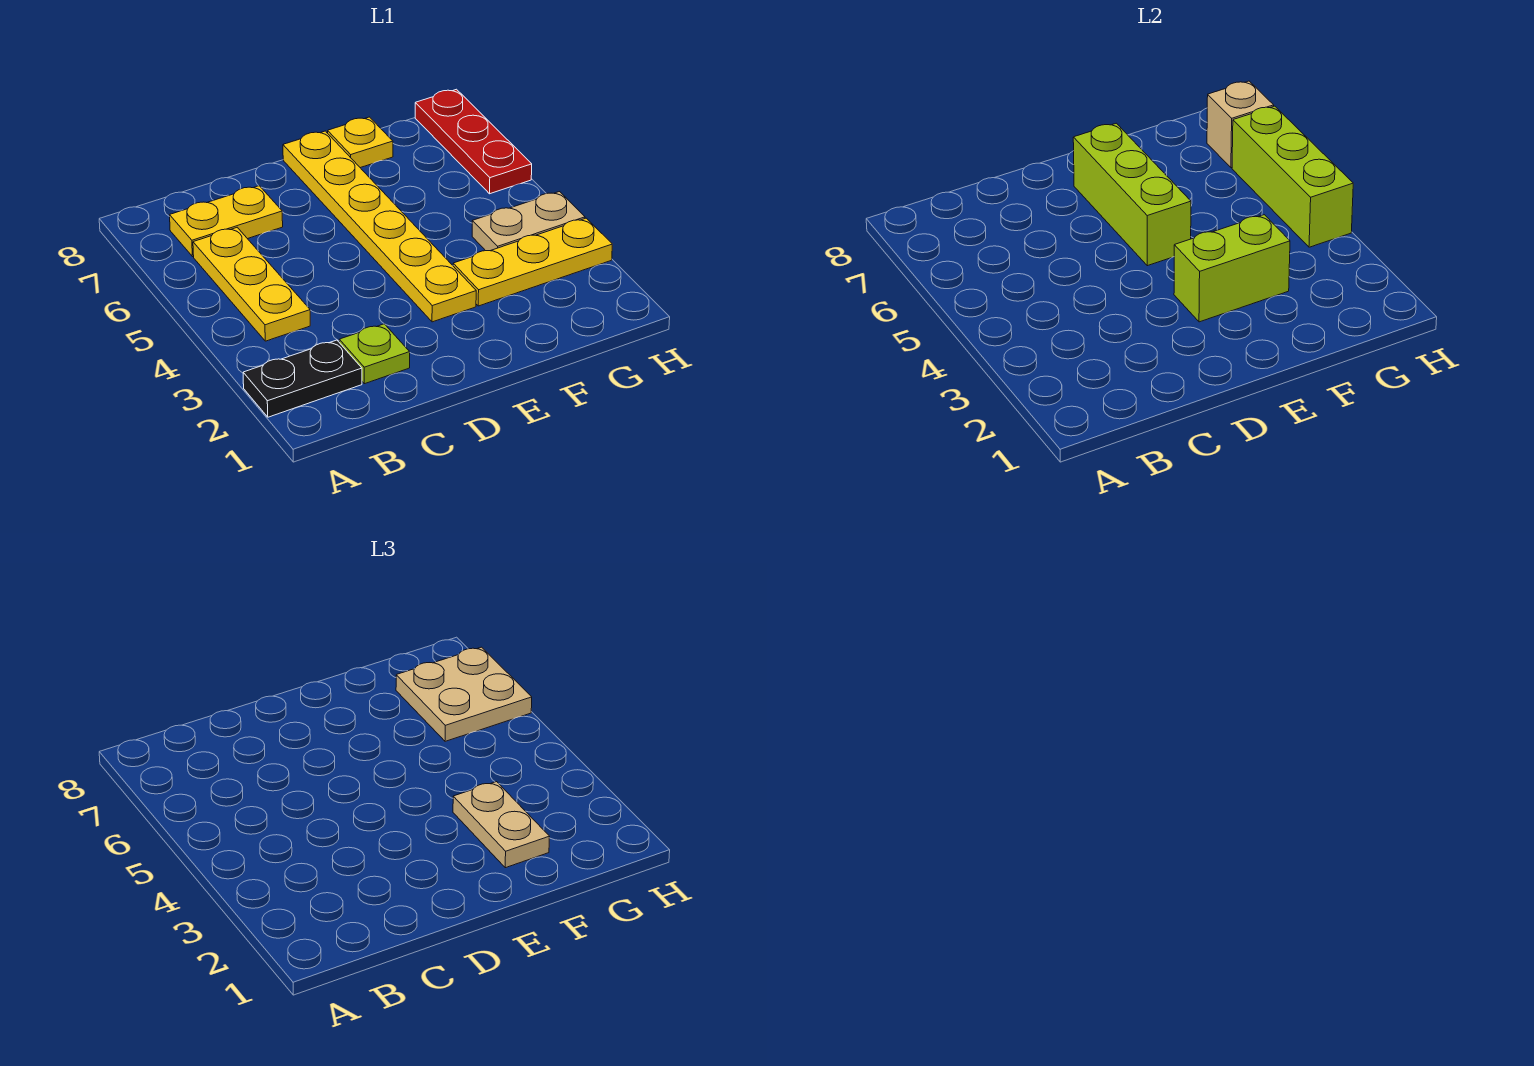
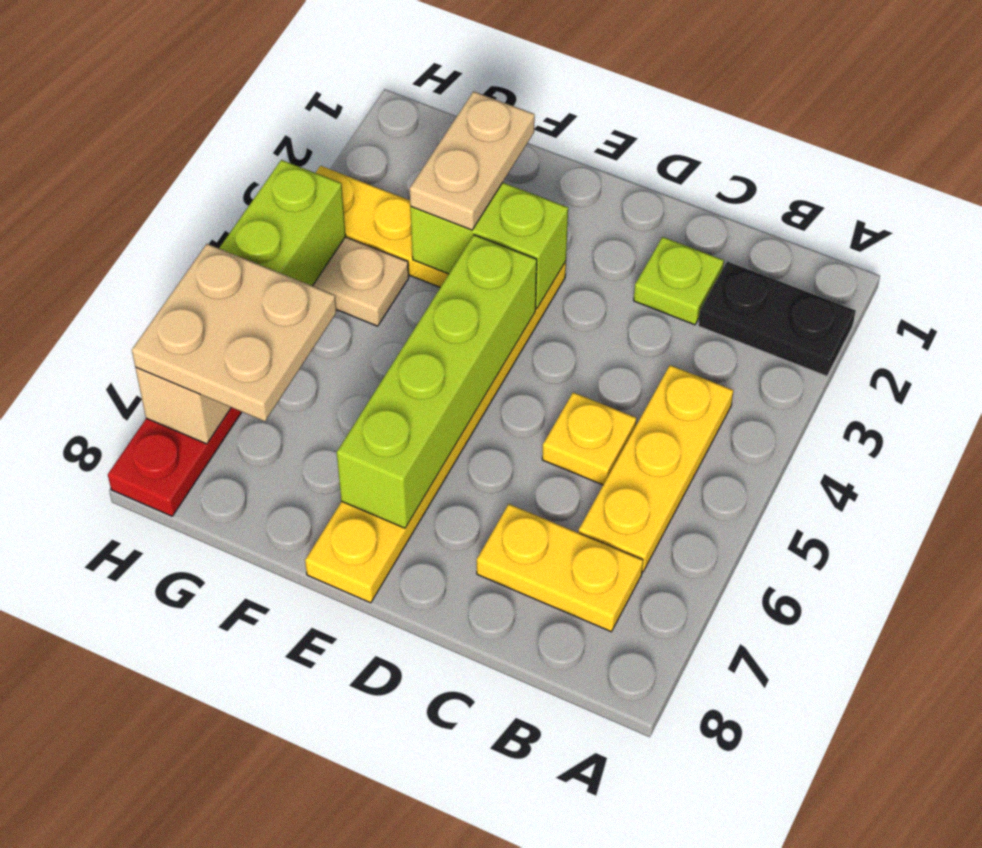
lime 1x3 brick [1073,123,1191,266] -> lime 1x4 brick [337,235,537,528]
yellow 1x1 plate [328,117,393,168] -> yellow 1x1 plate moved to [542,392,637,485]

